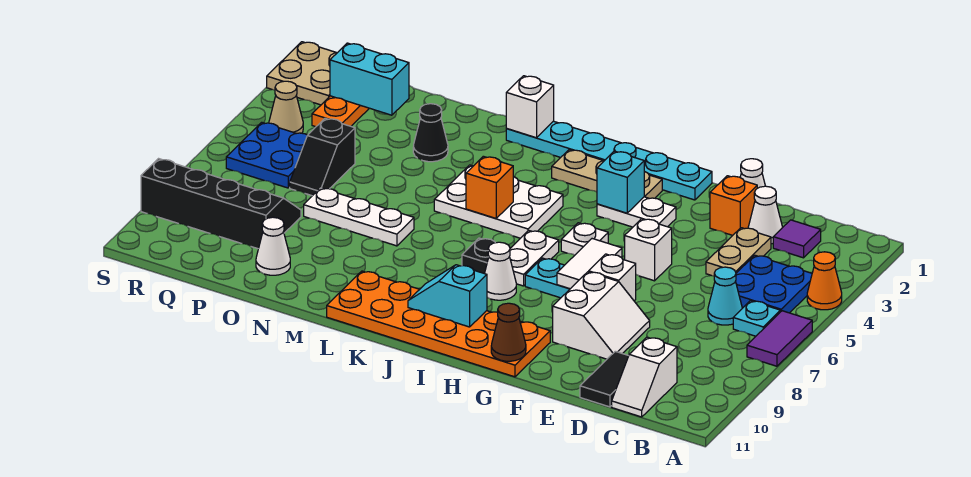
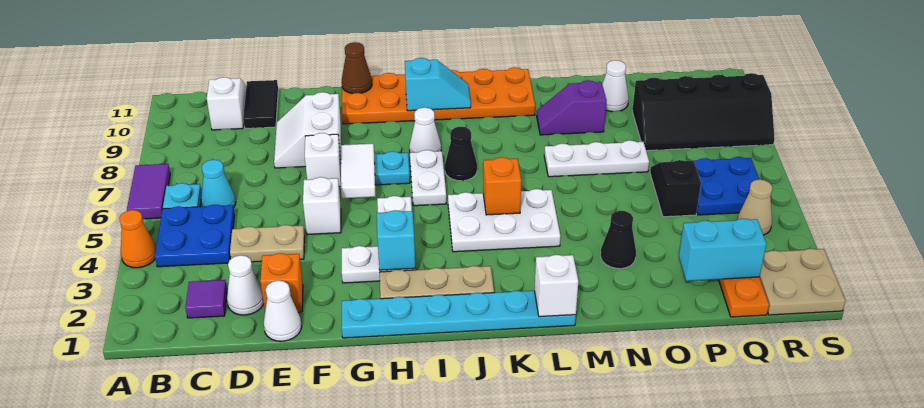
tan 1x2 plate [706,228,771,276] -> tan 1x2 plate turned to [230,225,305,262]
black 1x1 plate [462,238,495,274] -> black 1x1 cone [445,127,477,181]
none -> purple 1x2 slope [537,80,606,135]

